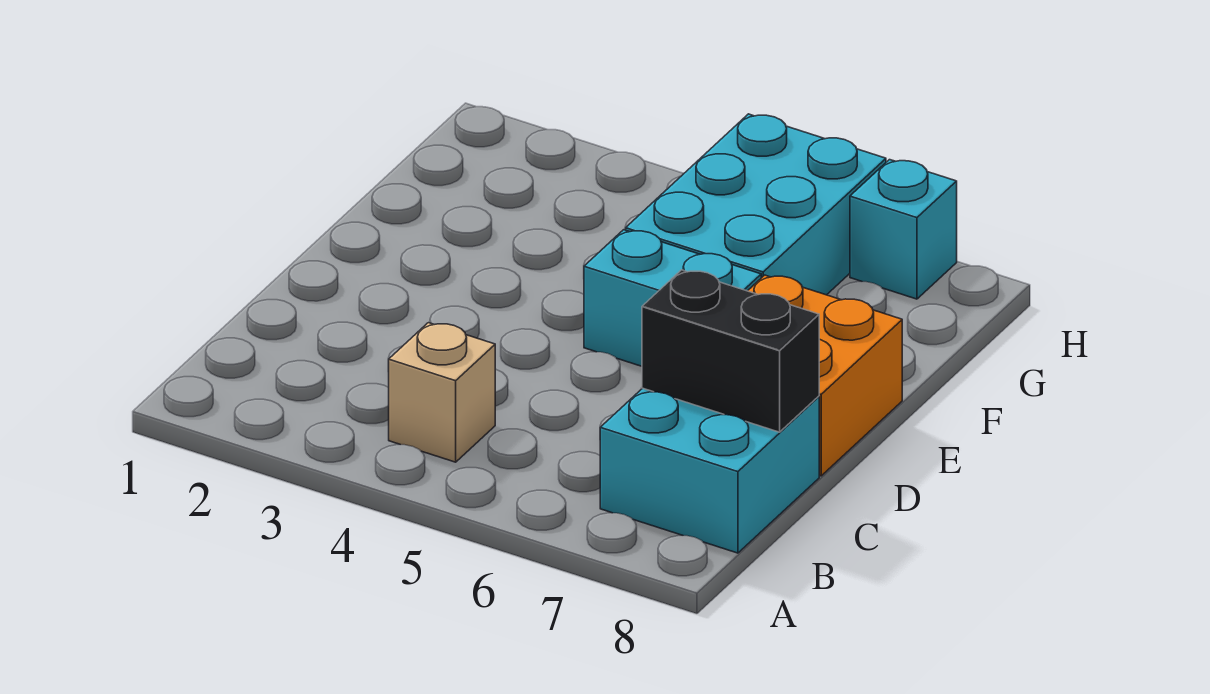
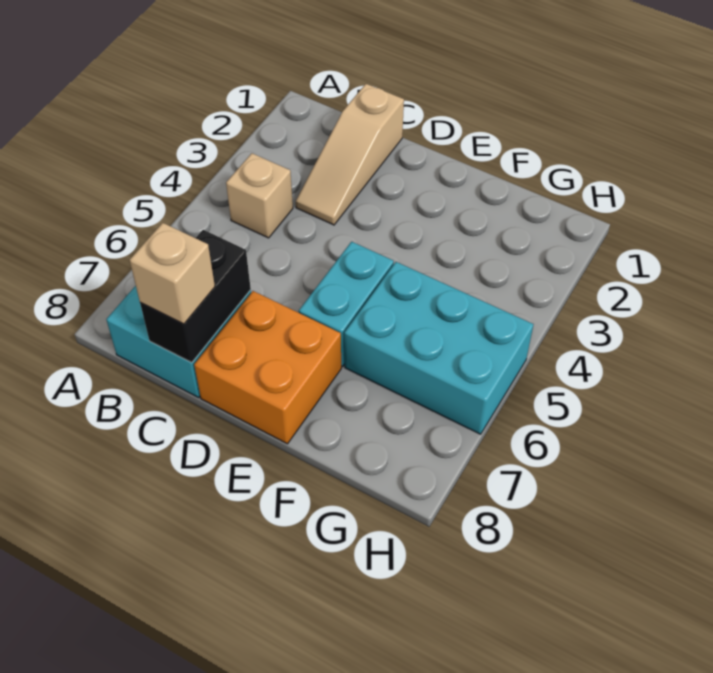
none -> tan 1x3 slope [296,84,404,225]
none -> tan 1x1 brick [130,223,215,324]
cyan 1x1 brick [850,160,957,299] -> none

